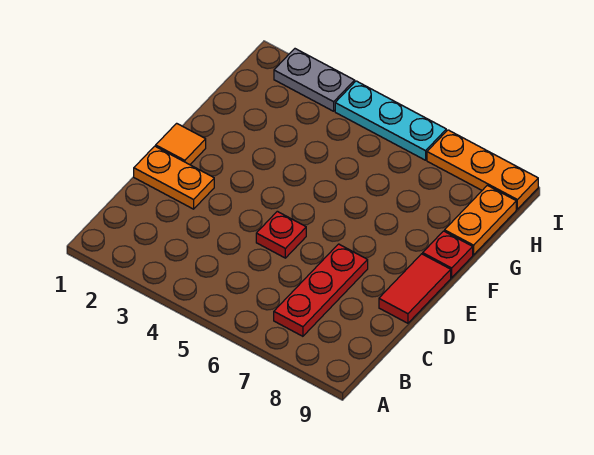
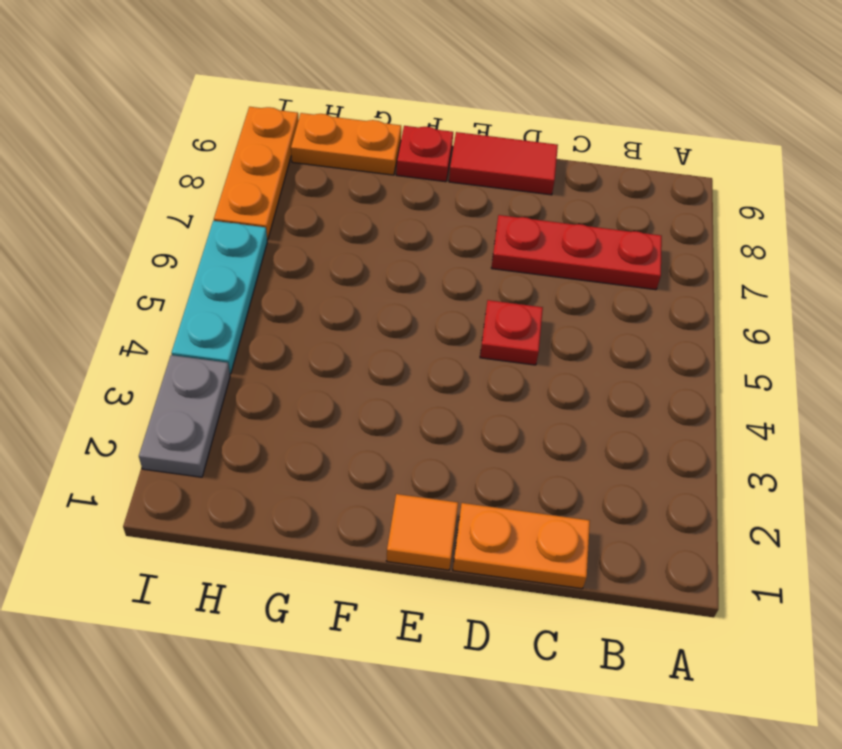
orange 1x2 plate [134,146,214,209] -> orange 1x2 plate turned to [453,503,590,589]

